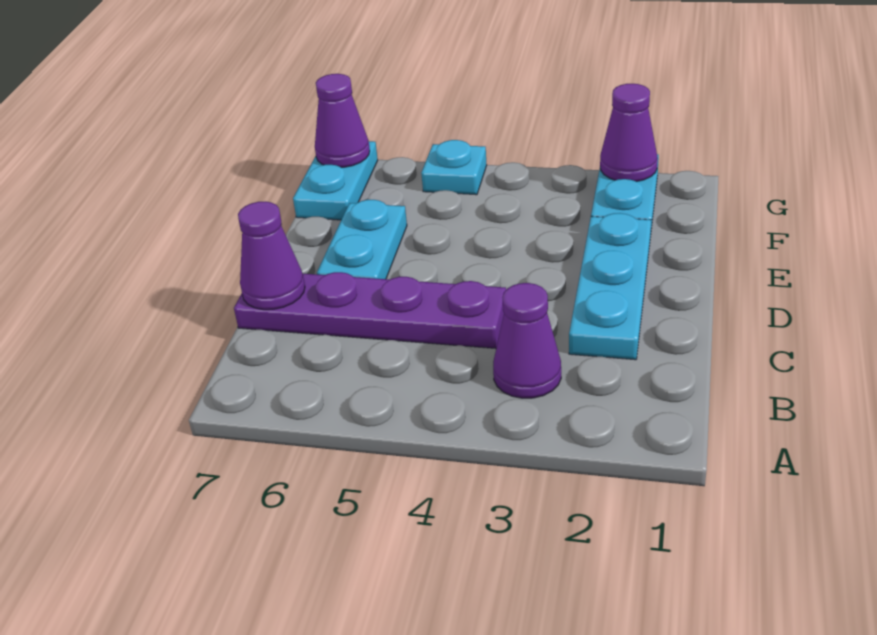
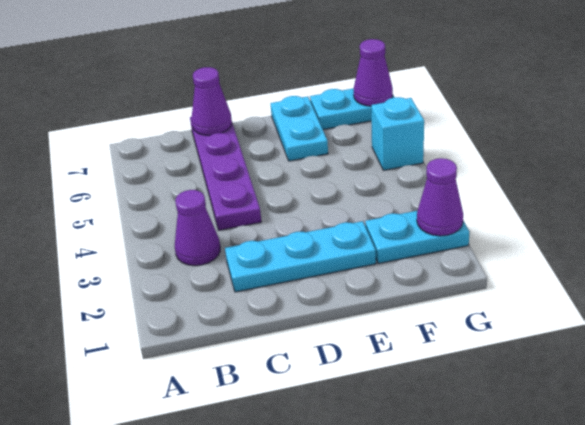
cyan 1x2 plate [317,200,407,279] -> cyan 1x2 plate turned to [270,96,328,161]
cyan 1x1 plate [421,140,487,195] -> cyan 1x1 brick [371,97,424,170]

